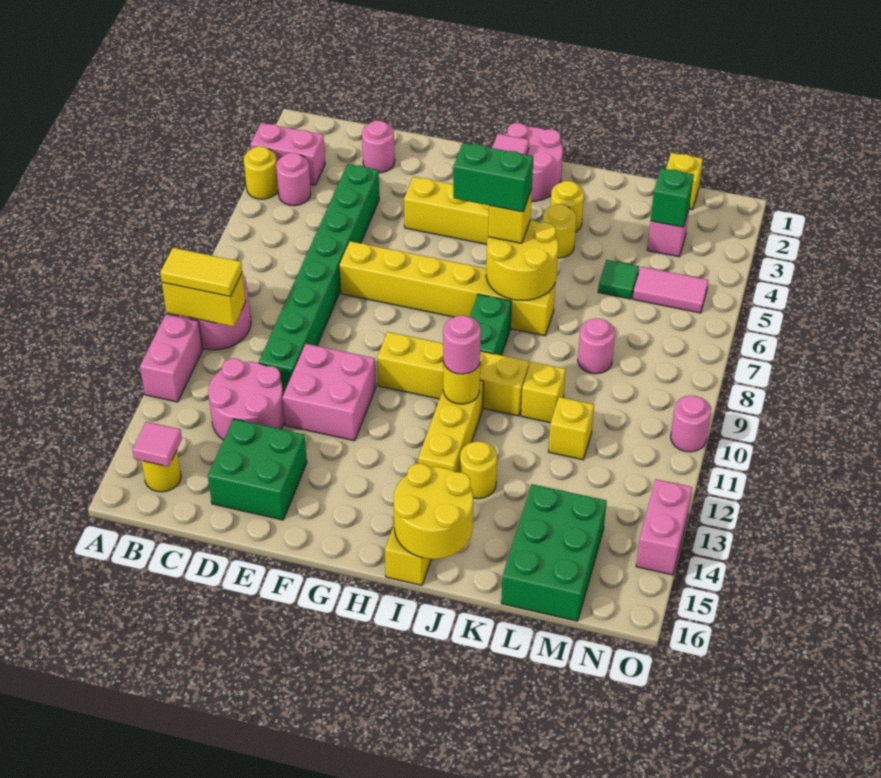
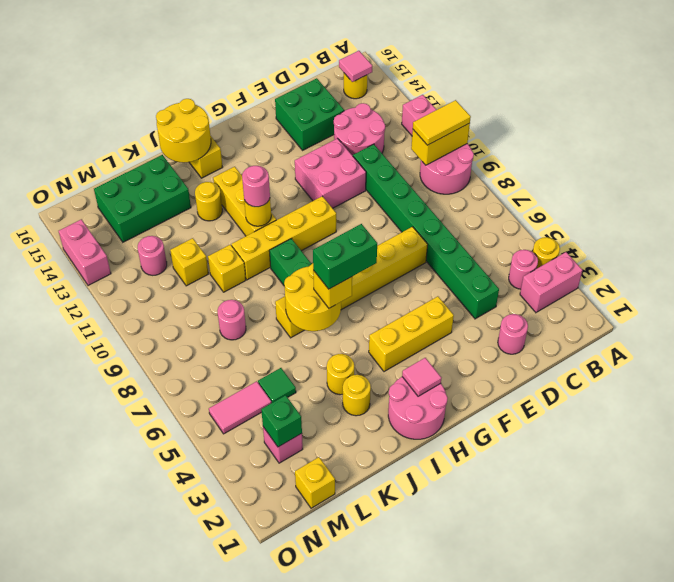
green 2x3 brick [501,484,607,621] -> green 2x3 brick turned to [94,155,191,242]
pink 1x1 round brick [671,396,711,452] -> pink 1x1 round brick moved to [138,236,167,275]

